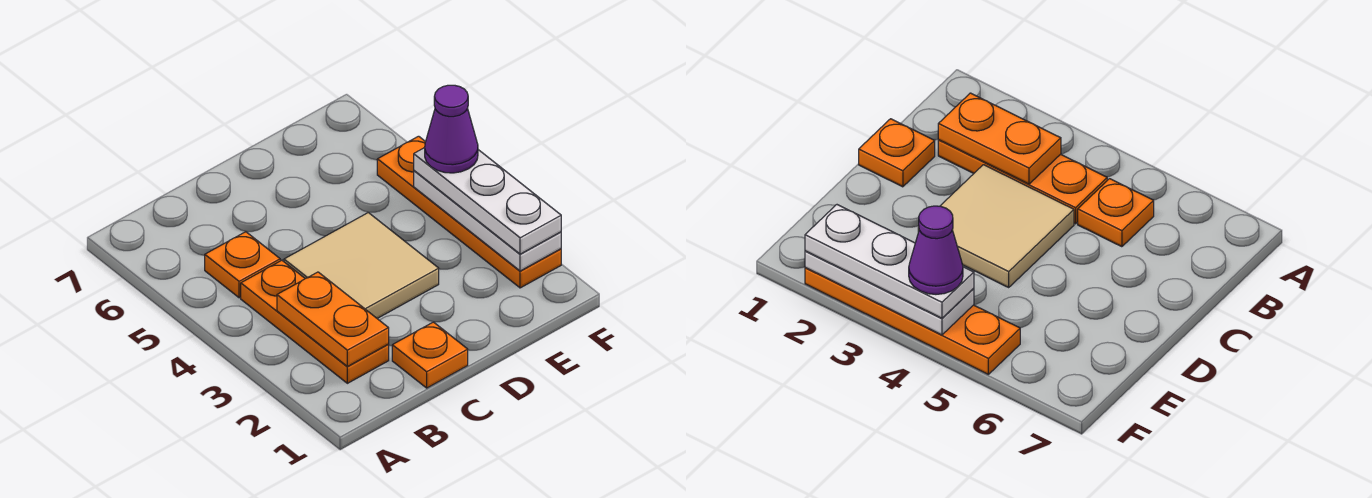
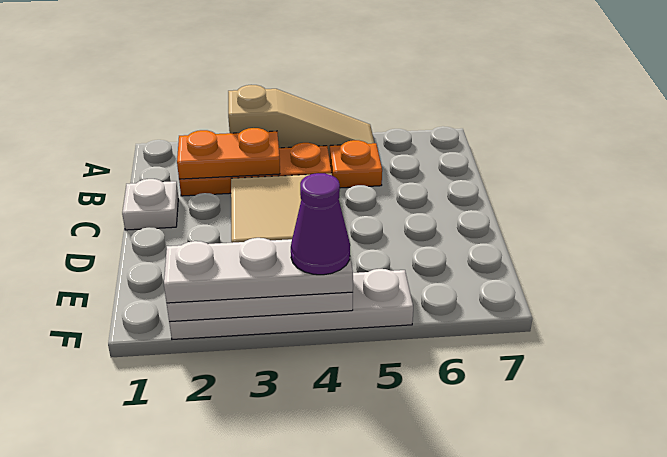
none -> tan 1x3 slope [228,85,374,159]
orange 1x1 plate [392,322,468,388] -> white 1x1 plate [122,179,178,230]
orange 1x4 plate [377,136,561,288] -> white 1x4 plate [169,269,413,339]

